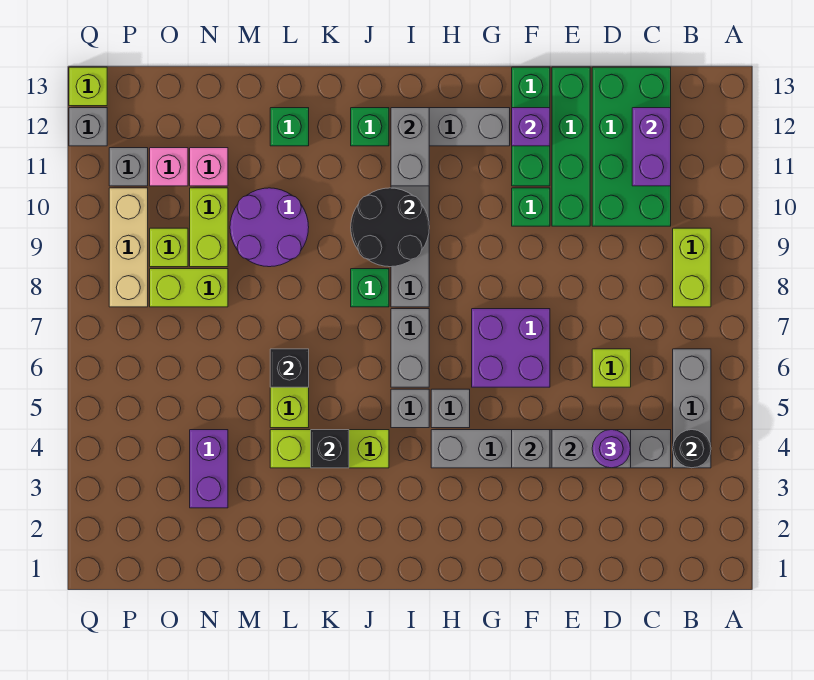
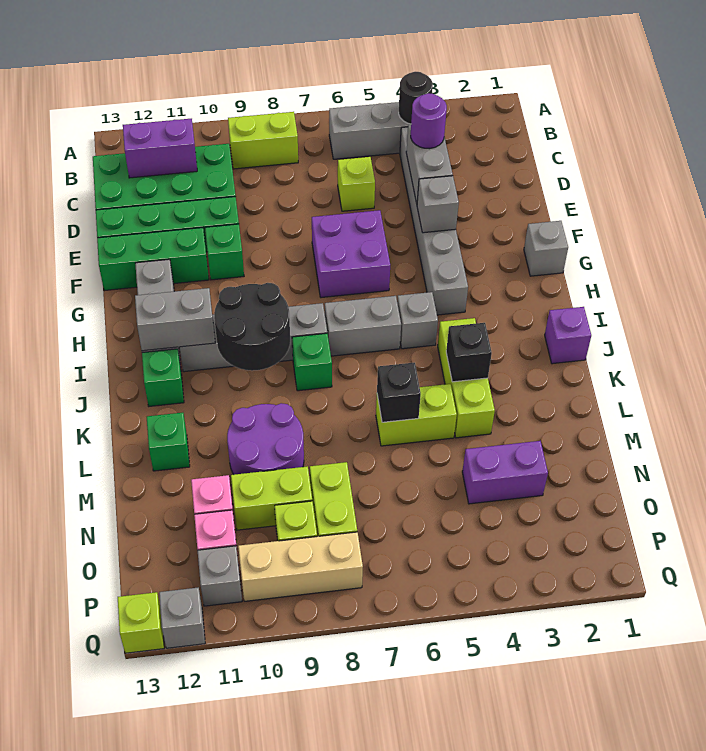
purple 1x1 brick [512,108,550,146] -> purple 1x1 brick moved to [545,307,591,364]
grey 1x1 brick [431,389,470,428] -> grey 1x1 brick moved to [524,221,568,276]

